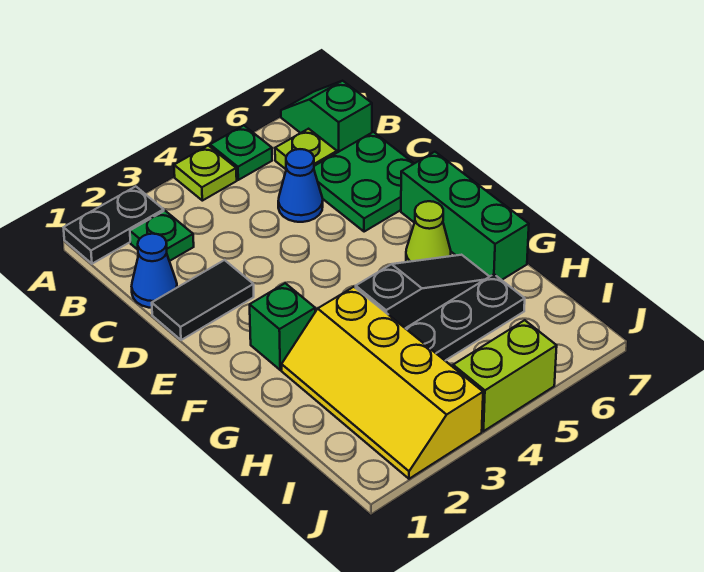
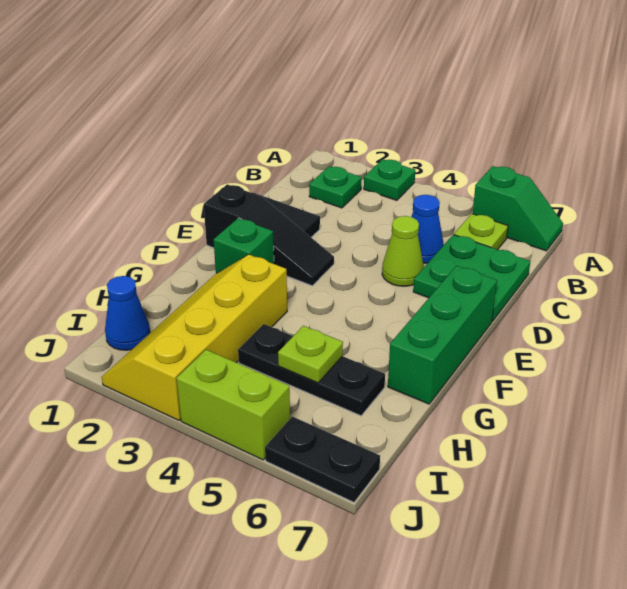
black 1x2 plate [63,186,164,264] -> black 1x2 plate moved to [265,416,380,502]
lime 1x1 plate [174,146,237,201] -> lime 1x1 plate moved to [278,326,343,383]
green 1x1 plate [210,126,272,180] -> green 1x1 plate moved to [364,159,415,200]
green 1x2 slope [281,81,372,153] -> green 1x2 slope turned to [473,166,563,251]
blue 1x1 cone [132,234,177,308] -> blue 1x1 cone moved to [105,276,150,350]
lime 1x1 cone [406,201,451,262] -> lime 1x1 cone moved to [382,216,424,286]
black 1x3 slope [356,255,489,328] -> black 1x3 slope moved to [204,184,334,286]

